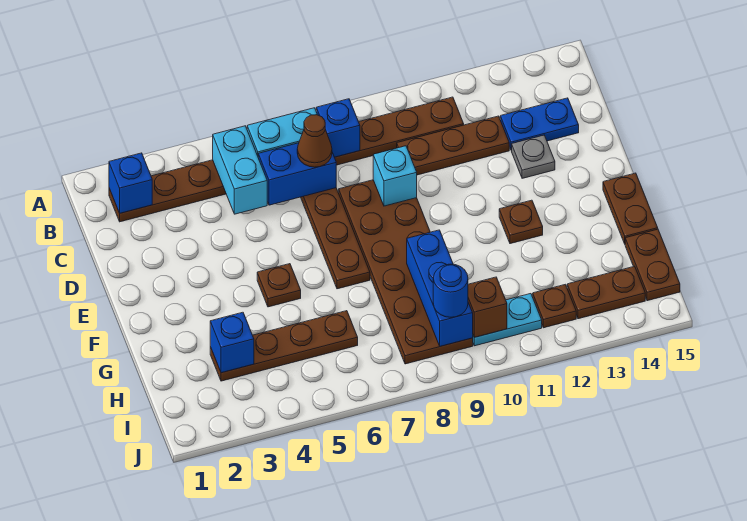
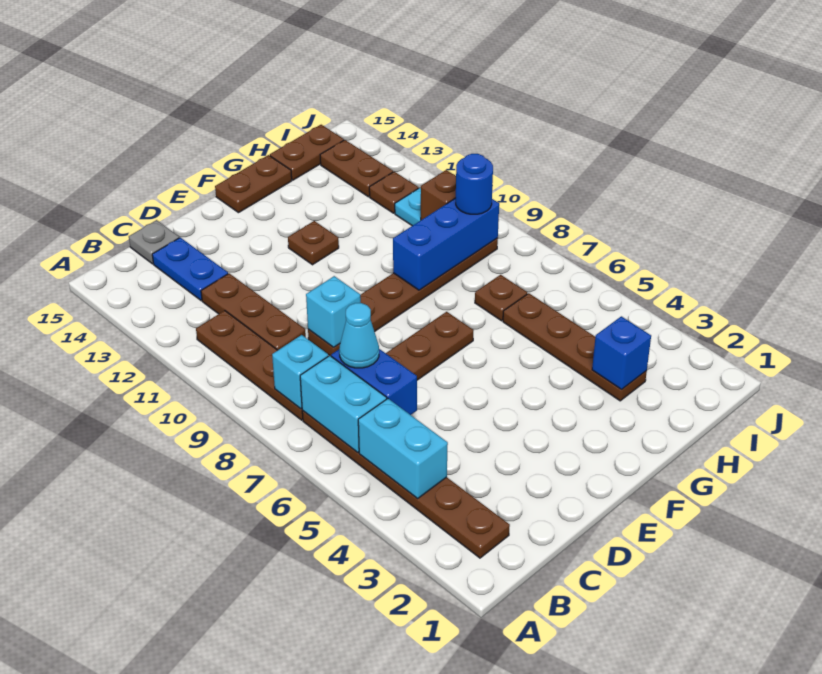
blue 1x1 brick [109,153,152,213] -> none
cyan 1x2 brick [213,126,267,214] -> cyan 1x2 brick turned to [358,399,448,499]
blue 1x1 brick [316,99,360,157] -> cyan 1x1 brick [272,335,328,409]
brown 1x1 cone [297,115,332,167] -> cyan 1x1 cone [339,303,379,368]
brown 2x6 plate [339,180,473,364] -> brown 1x6 plate [308,238,498,356]
grey 1x1 plate [512,135,555,178] -> grey 1x1 plate moved to [129,220,179,264]
brown 1x1 plate [257,264,301,307] -> brown 1x1 plate moved to [475,275,527,321]

